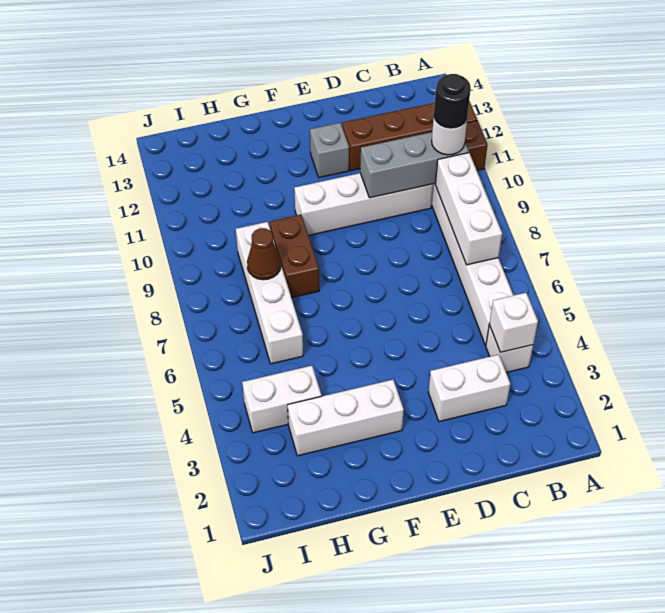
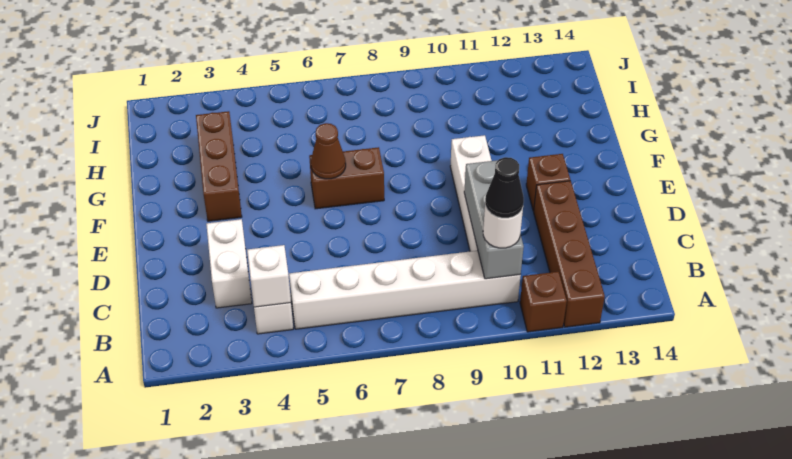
white 1x3 brick [435,153,502,265] -> none
black 1x1 round brick [434,74,471,128] -> black 1x1 cone [485,157,524,218]
grey 1x1 brick [310,123,349,178] -> brown 1x1 brick [526,154,570,211]
white 1x3 brick [288,380,404,456] -> brown 1x3 brick [196,111,242,221]
brown 1x2 brick [270,215,319,298] -> brown 1x2 brick moved to [309,147,384,209]
white 1x2 brick [242,366,321,433] -> none
white 1x4 brick [236,222,303,364] -> none
brown 1x1 cone [247,228,281,280] -> brown 1x1 cone moved to [311,123,346,179]

